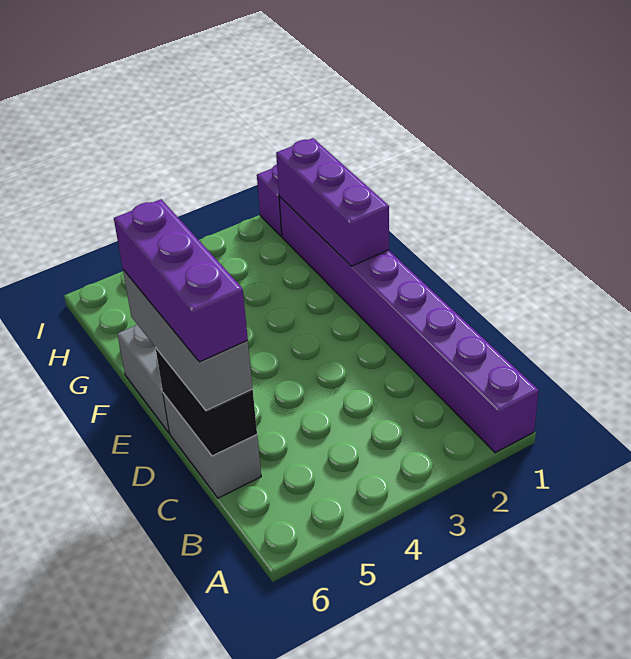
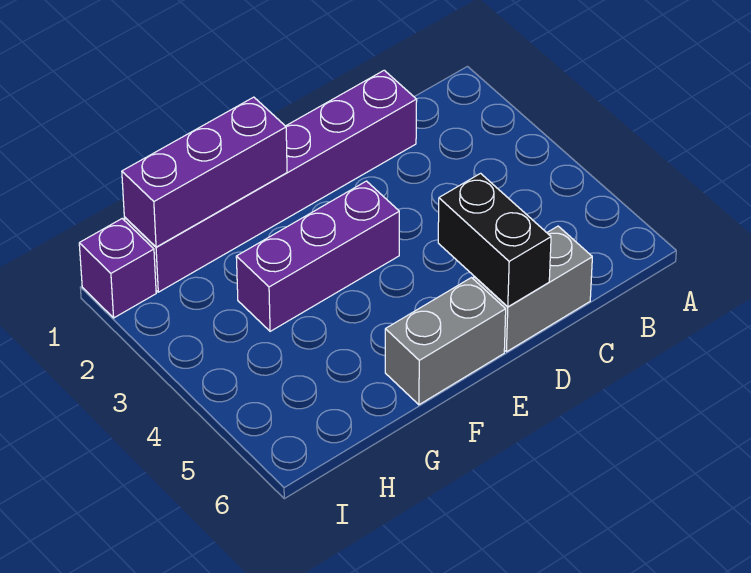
purple 1x8 brick [279,197,539,453] -> purple 1x6 brick [124,70,417,292]
black 1x2 brick [156,349,257,456] -> black 1x2 brick turned to [438,173,551,307]
grey 1x3 brick [123,270,253,410] -> none
purple 1x3 brick [114,199,248,362] -> purple 1x3 brick moved to [236,181,399,331]

